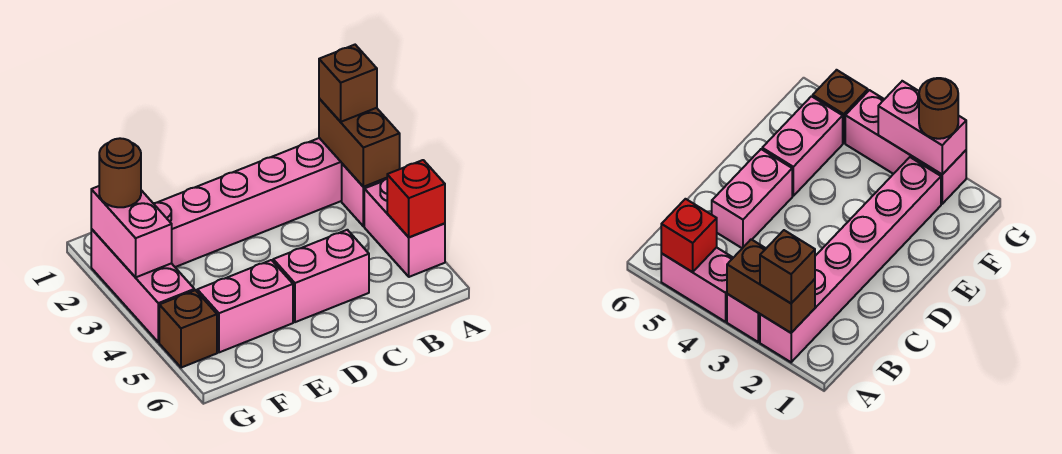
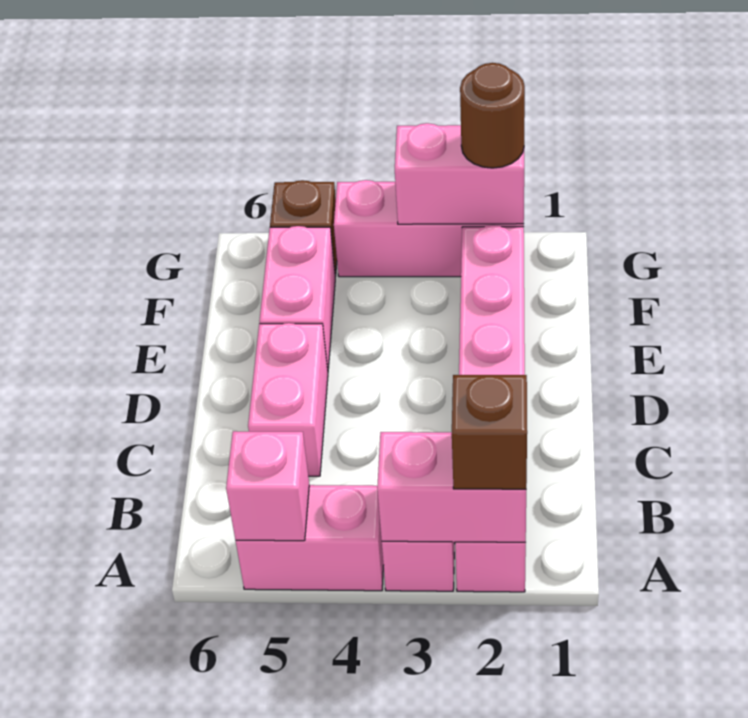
brown 1x2 brick [319,99,400,187] -> pink 1x2 brick [377,432,526,542]
red 1x1 brick [387,160,445,237] -> pink 1x1 brick [226,431,309,541]

